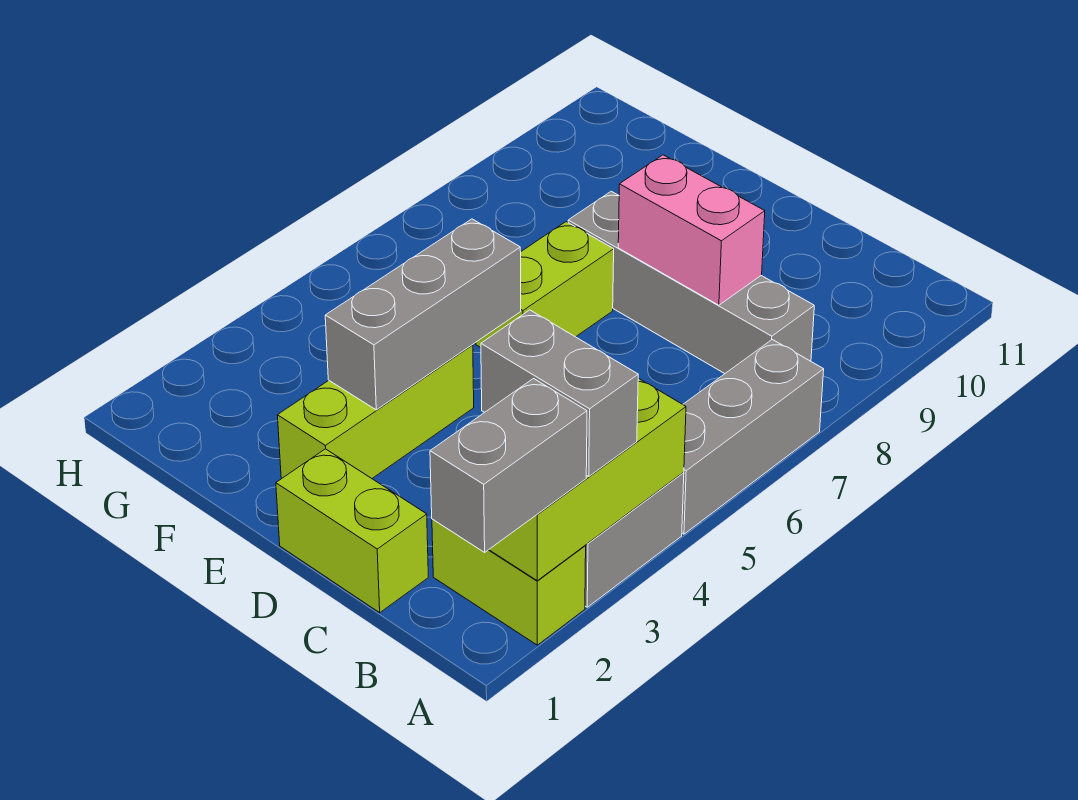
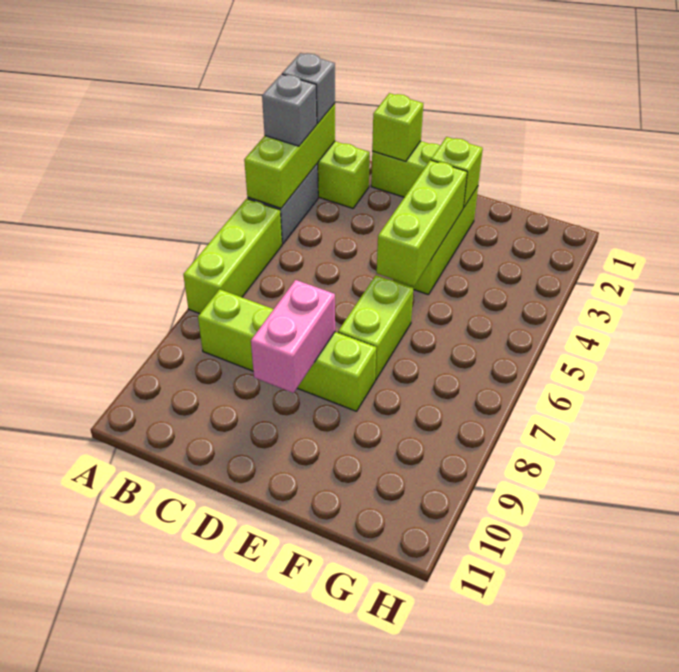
grey 1x2 brick [430,379,587,552] -> grey 1x1 brick [282,53,335,123]
grey 1x2 brick [481,310,638,476] -> grey 1x1 brick [262,74,317,146]
grey 1x3 brick [682,340,824,534] -> lime 1x3 brick [183,199,282,314]
grey 1x4 brick [568,191,814,374] -> lime 1x4 brick [198,289,376,411]
none -> lime 1x1 brick [372,93,423,161]
pink 1x2 brick [618,155,765,305] -> pink 1x2 brick turned to [251,280,335,393]
none -> lime 1x1 brick [431,137,483,208]
grey 1x3 brick [325,219,521,410] -> lime 1x3 brick [377,160,467,286]

